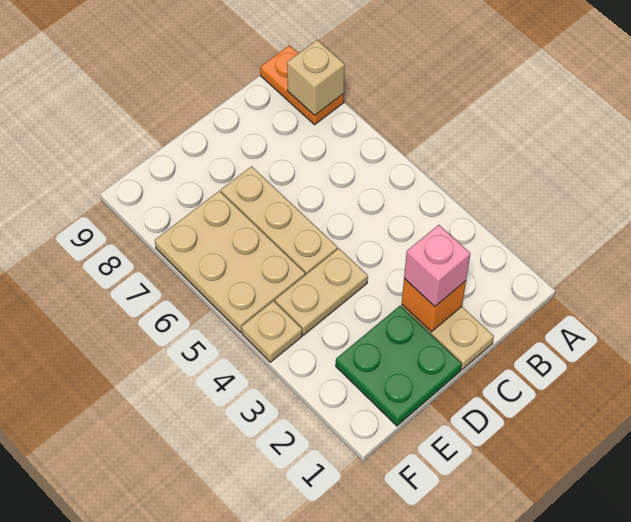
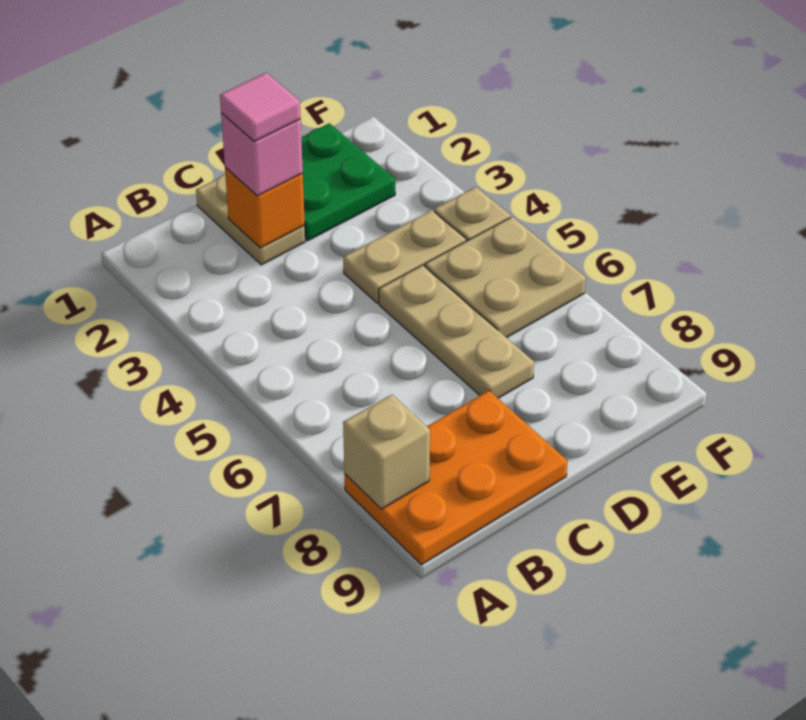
orange 1x2 plate [260,45,344,125] -> orange 2x3 plate [344,391,567,565]
none -> pink 1x1 tile [220,73,301,141]
tan 2x3 plate [155,191,305,332] -> tan 2x2 plate [425,217,586,338]

